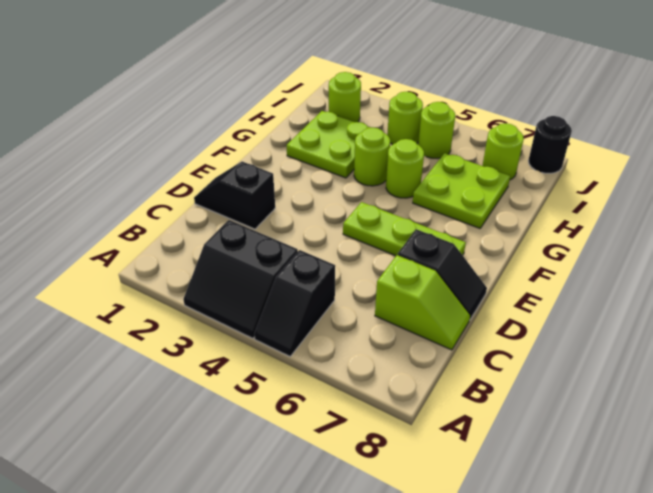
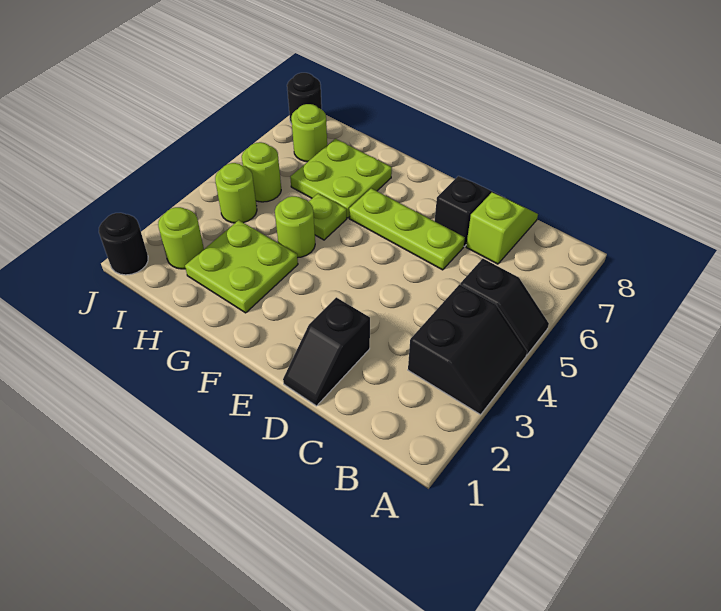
lime 1x3 plate [343,202,466,256] -> lime 1x3 plate turned to [349,188,465,270]
lime 1x1 round brick [386,139,424,198] -> lime 1x1 plate [309,193,347,240]
none -> black 1x1 round brick [99,213,148,275]

